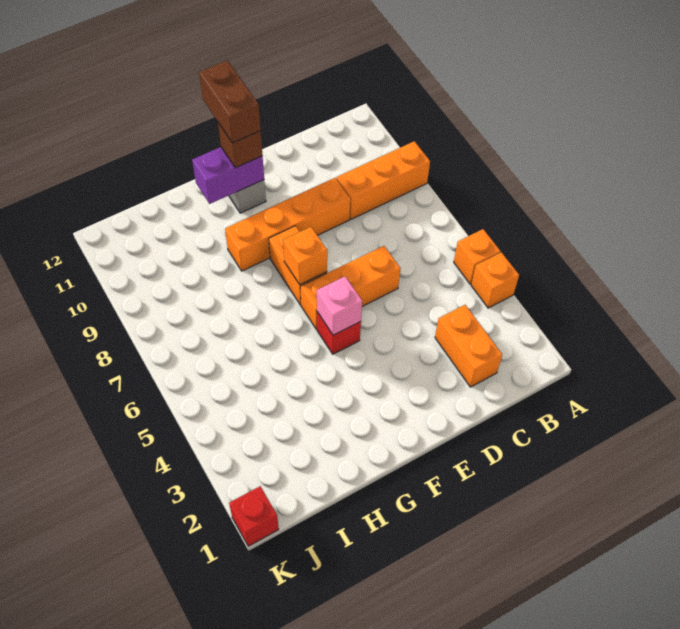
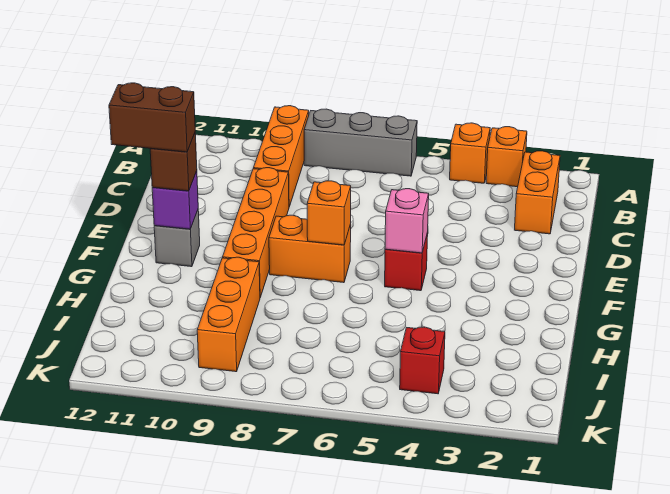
orange 1x1 brick [454,229,500,284] -> orange 1x1 brick moved to [486,127,527,187]
none -> grey 1x3 brick [304,109,417,176]
orange 1x2 brick [435,305,502,387] -> orange 1x2 brick turned to [515,151,560,234]
orange 1x3 brick [300,246,400,329] -> orange 1x3 brick moved to [197,257,260,372]
purple 1x2 brick [192,147,264,204] -> purple 1x1 brick [152,171,198,229]
red 1x1 brick [229,486,279,546] -> red 1x1 brick moved to [400,327,445,394]

